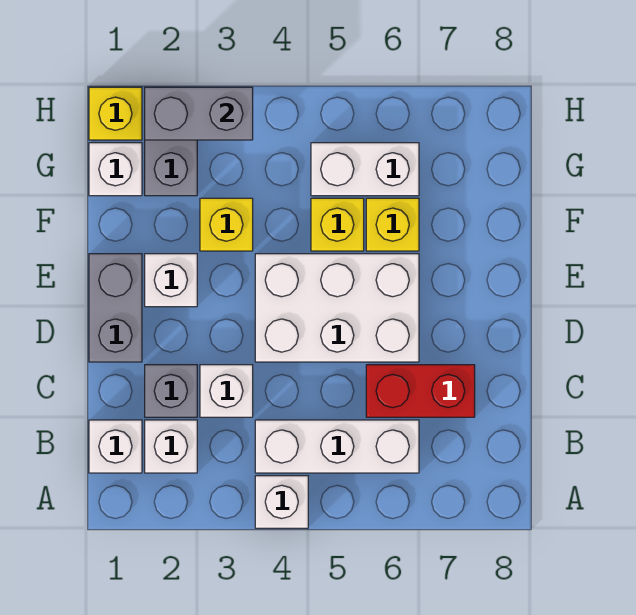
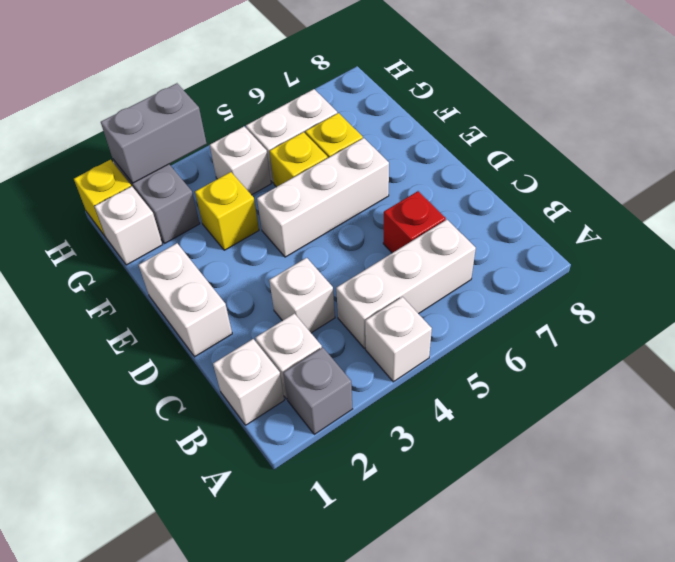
grey 1x1 brick [145,365,197,417] -> grey 1x1 brick moved to [283,347,352,434]
red 1x2 brick [366,365,475,417] -> red 1x1 brick [383,191,446,253]
grey 1x2 brick [89,254,142,362] -> white 1x2 brick [139,243,232,357]
white 2x3 brick [255,254,419,362] -> white 1x3 brick [257,138,389,257]
white 1x1 brick [145,254,197,307] -> white 1x1 brick moved to [210,126,271,195]

